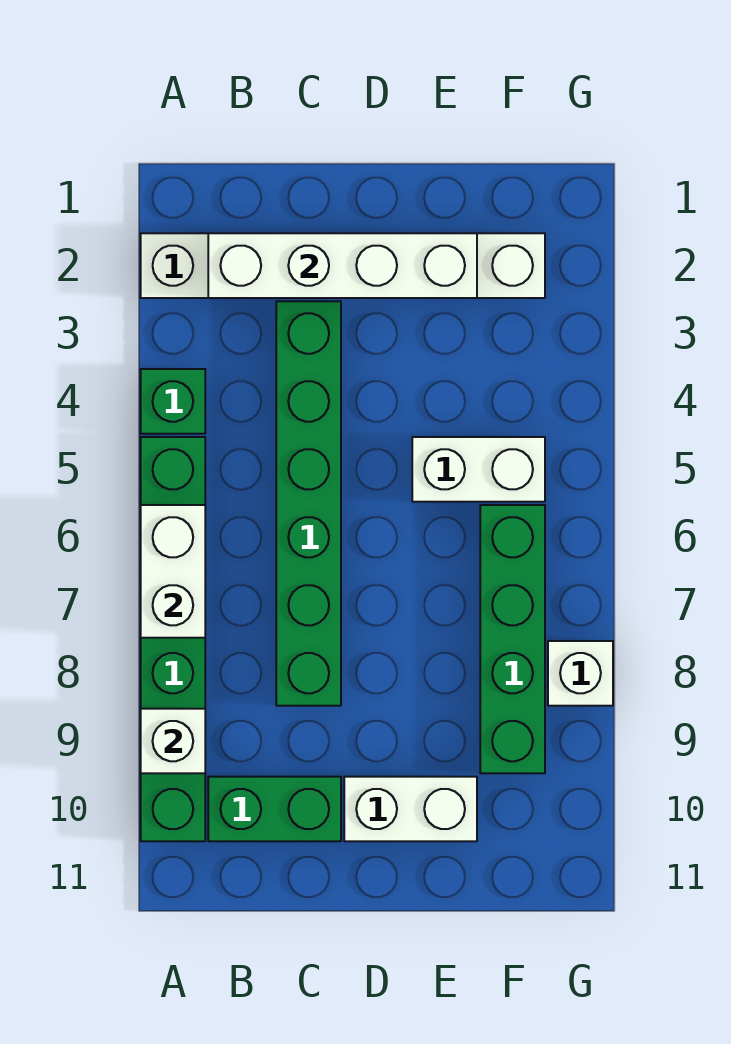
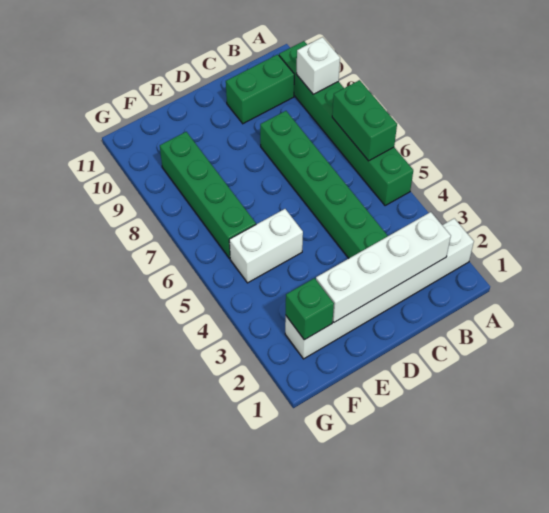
green 1x1 brick [141,369,205,434] -> green 1x1 brick moved to [286,278,334,340]
white 1x2 brick [141,505,205,638] -> green 1x2 brick [332,80,397,161]
white 1x2 brick [344,777,477,841] -> none
white 1x1 brick [548,641,613,706] -> none

